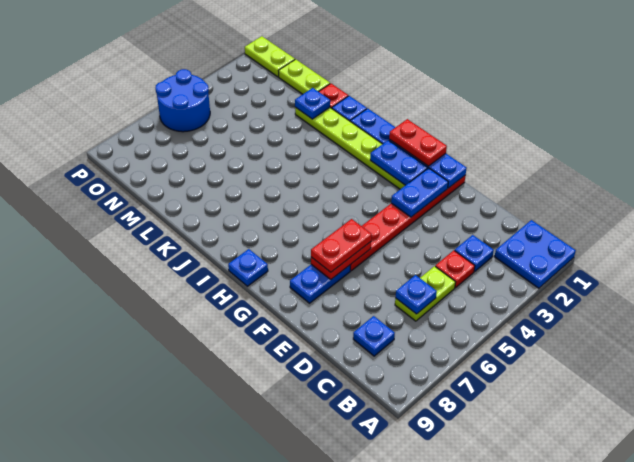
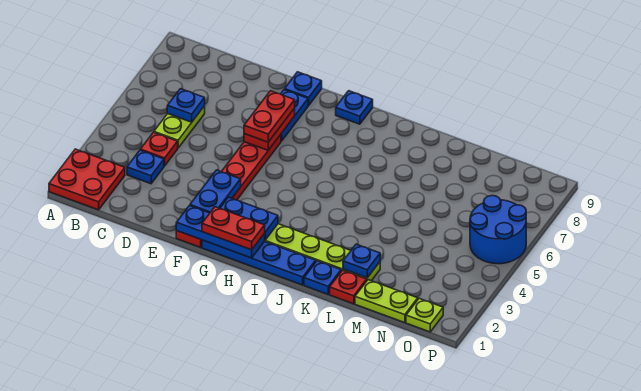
blue 2x2 plate [495,220,576,288] -> red 2x2 plate [49,149,125,210]
blue 1x1 plate [353,316,395,356] -> blue 1x1 plate moved to [285,72,322,105]
lime 1x2 plate [245,36,295,77] -> lime 1x1 plate [406,298,443,332]

